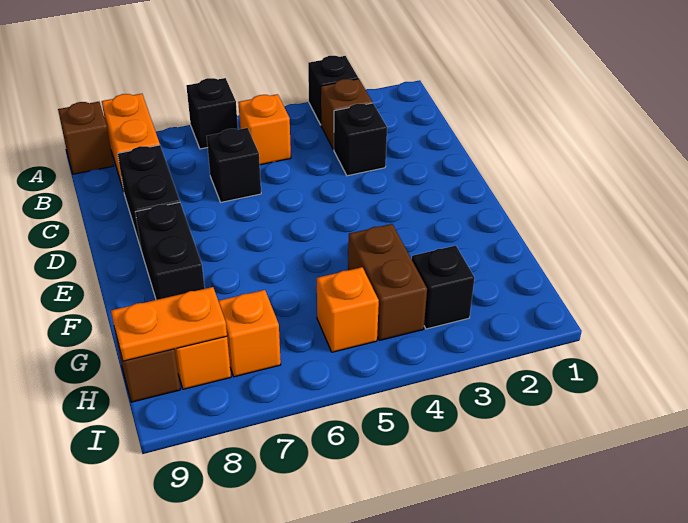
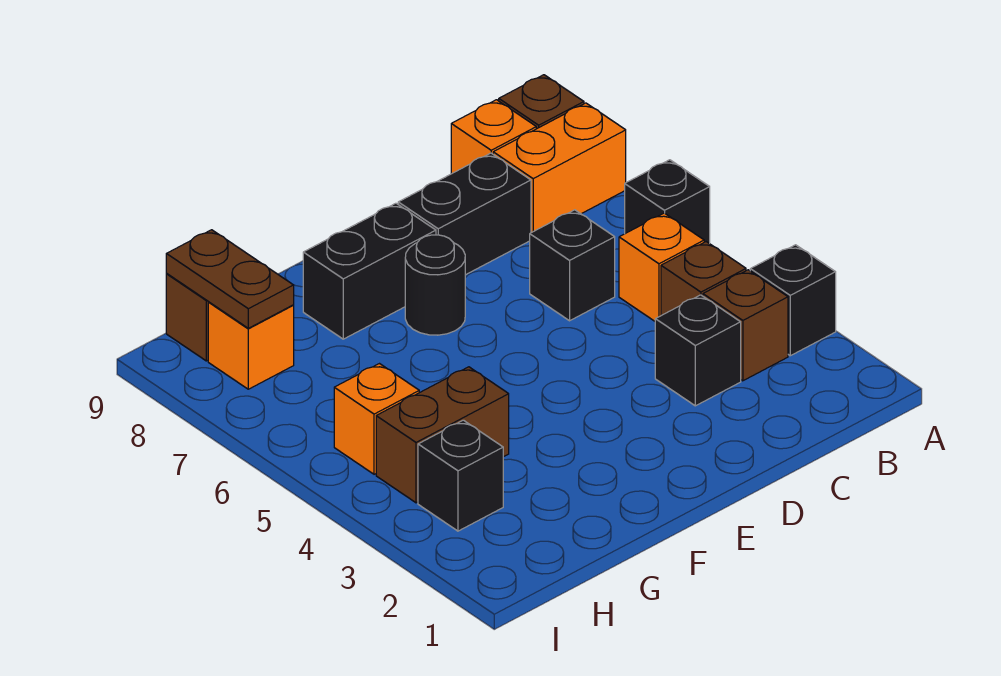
none -> brown 1x1 brick [661,242,746,316]
none -> black 1x1 round brick [405,235,465,335]
orange 1x1 brick [218,290,281,377] -> orange 1x1 brick moved to [451,100,536,174]
orange 1x2 plate [111,287,227,361] -> brown 1x2 plate [166,230,294,328]

